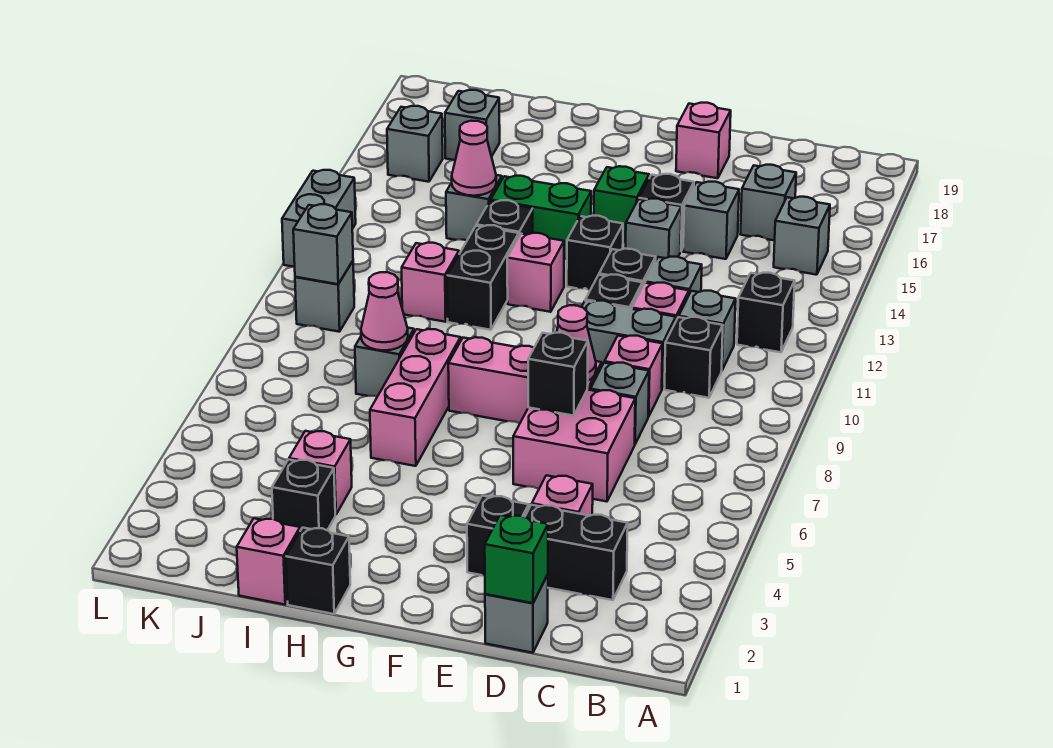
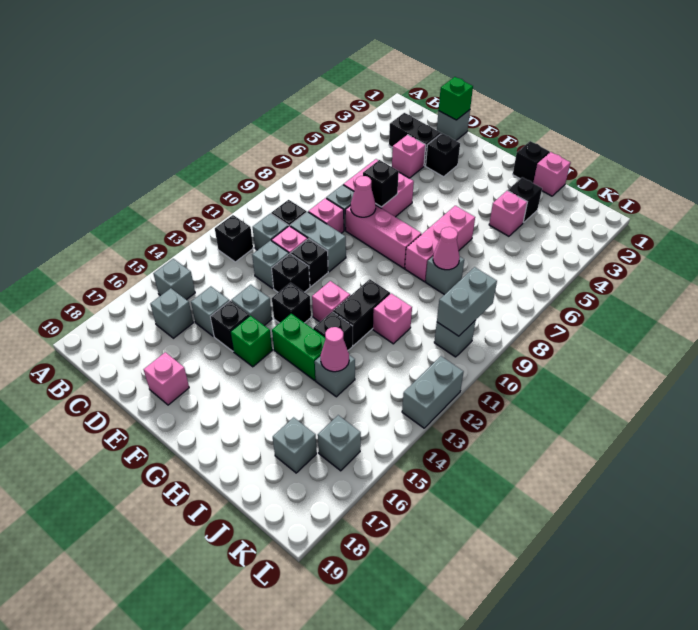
grey 1x1 brick [293,204,353,284] -> grey 1x2 brick [437,267,497,336]

